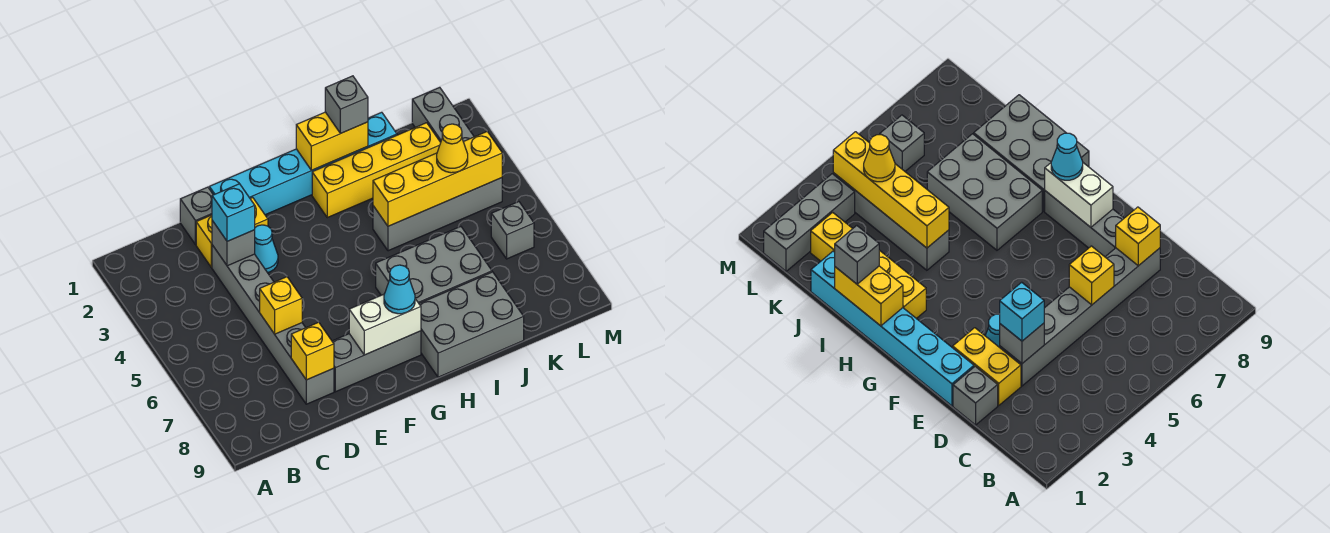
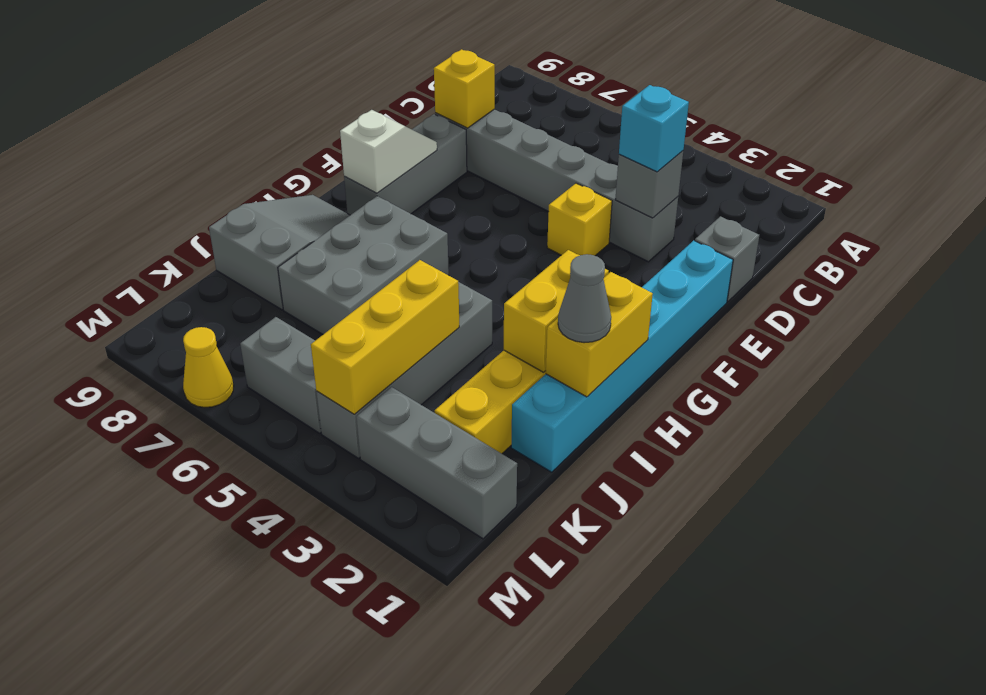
yellow 1x2 brick [196,197,268,267] -> yellow 1x2 brick moved to [504,250,609,372]
yellow 1x1 brick [260,277,302,334] -> yellow 1x1 brick moved to [547,183,612,256]
cyan 1x1 cone [255,225,278,273] -> none
white 1x2 brick [349,294,421,355] -> white 1x2 slope [340,110,437,193]
cyan 1x1 cone [384,265,415,314] -> none
grey 2x3 brick [419,272,524,377] -> grey 2x3 slope [209,195,350,310]
grey 1x1 brick [325,76,368,134] -> grey 1x1 cone [558,254,611,343]
yellow 1x4 brick [373,131,502,226] -> yellow 1x3 brick [311,260,459,414]
yellow 1x1 cone [437,124,468,173] -> yellow 1x1 cone moved to [183,327,234,407]
grey 1x1 brick [491,202,534,259] -> grey 1x2 brick [240,317,321,433]

